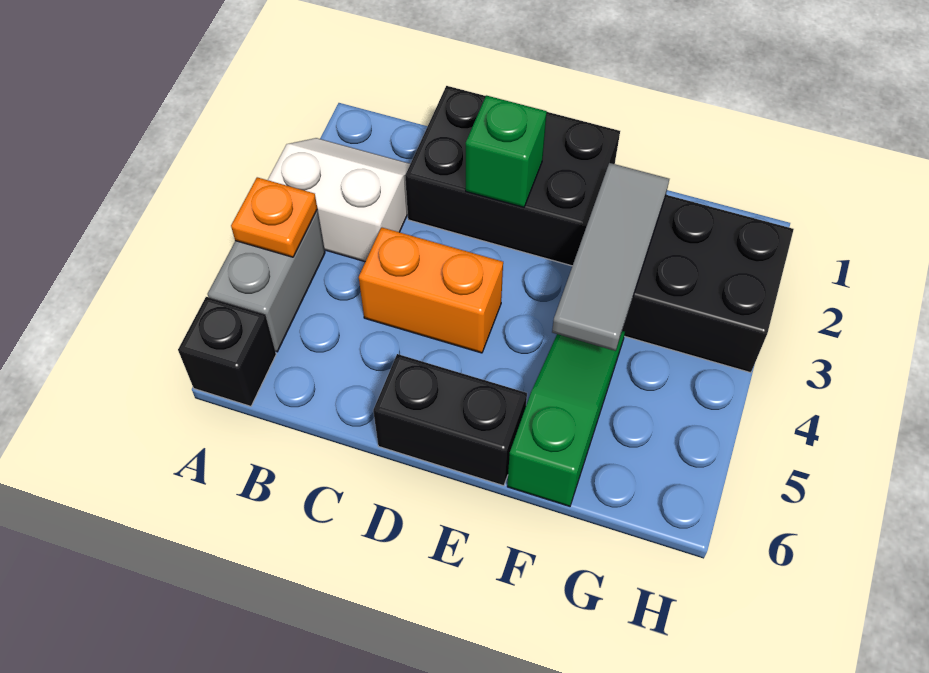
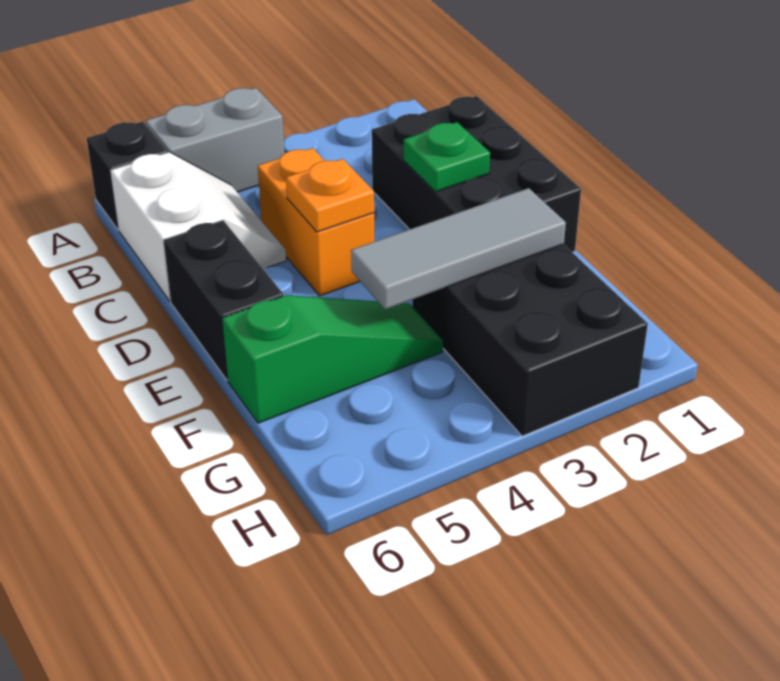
white 2x2 slope [268,138,410,262] -> white 2x2 slope moved to [111,152,286,301]
orange 1x1 plate [231,177,317,257] -> orange 1x1 plate moved to [286,159,374,232]
green 1x1 brick [466,95,547,207] -> green 1x1 plate [404,122,490,192]

